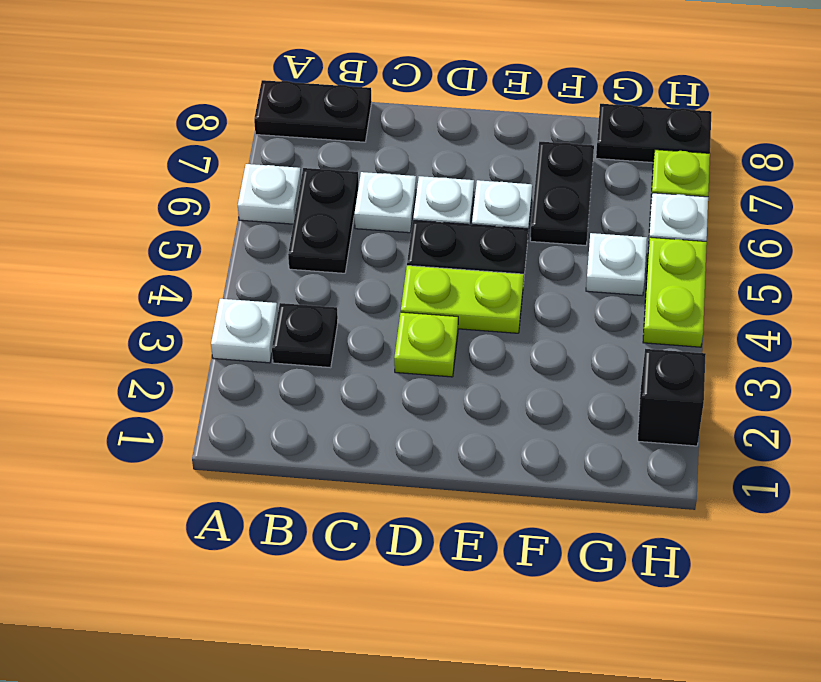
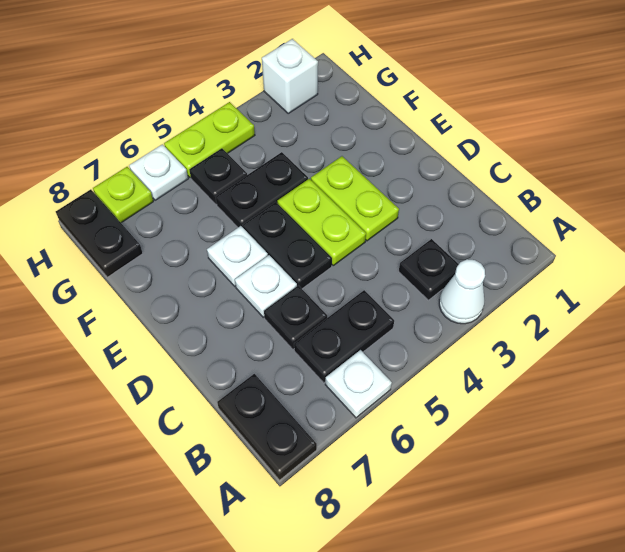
white 1x1 plate [211,299,278,363] -> white 1x1 cone [439,259,485,324]
white 1x1 plate [354,172,416,233] -> black 1x1 plate [264,285,327,349]
lime 1x1 plate [394,312,458,377] -> lime 1x2 plate [311,156,399,241]
black 1x2 plate [530,142,594,245] -> black 1x2 plate moved to [216,152,308,227]
white 1x1 plate [586,233,647,296] -> black 1x1 plate [189,148,247,204]
black 1x1 brick [638,349,706,446] -> white 1x1 brick [262,39,318,113]

